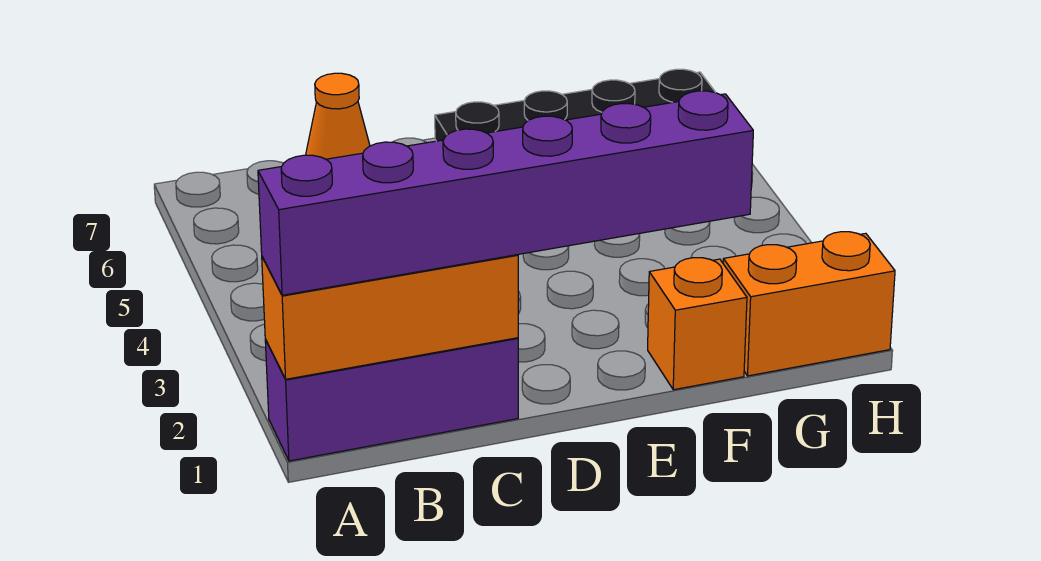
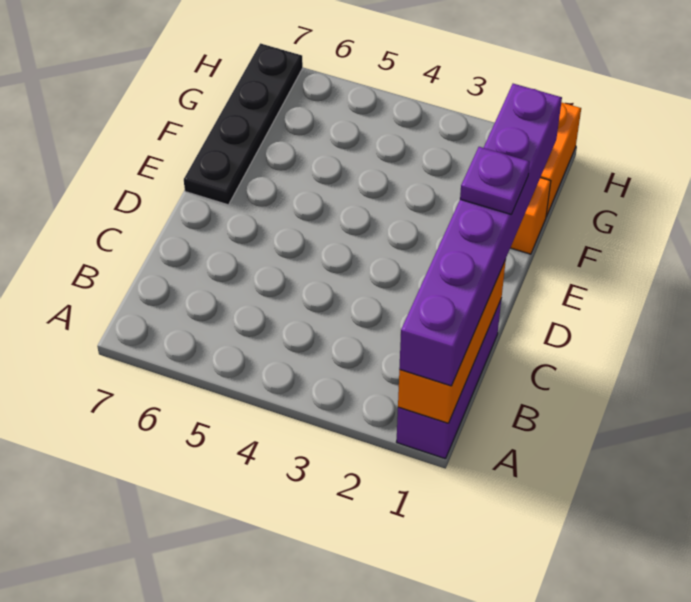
orange 1x1 cone [306,73,370,159] -> none
none -> purple 1x1 plate [460,147,530,214]

